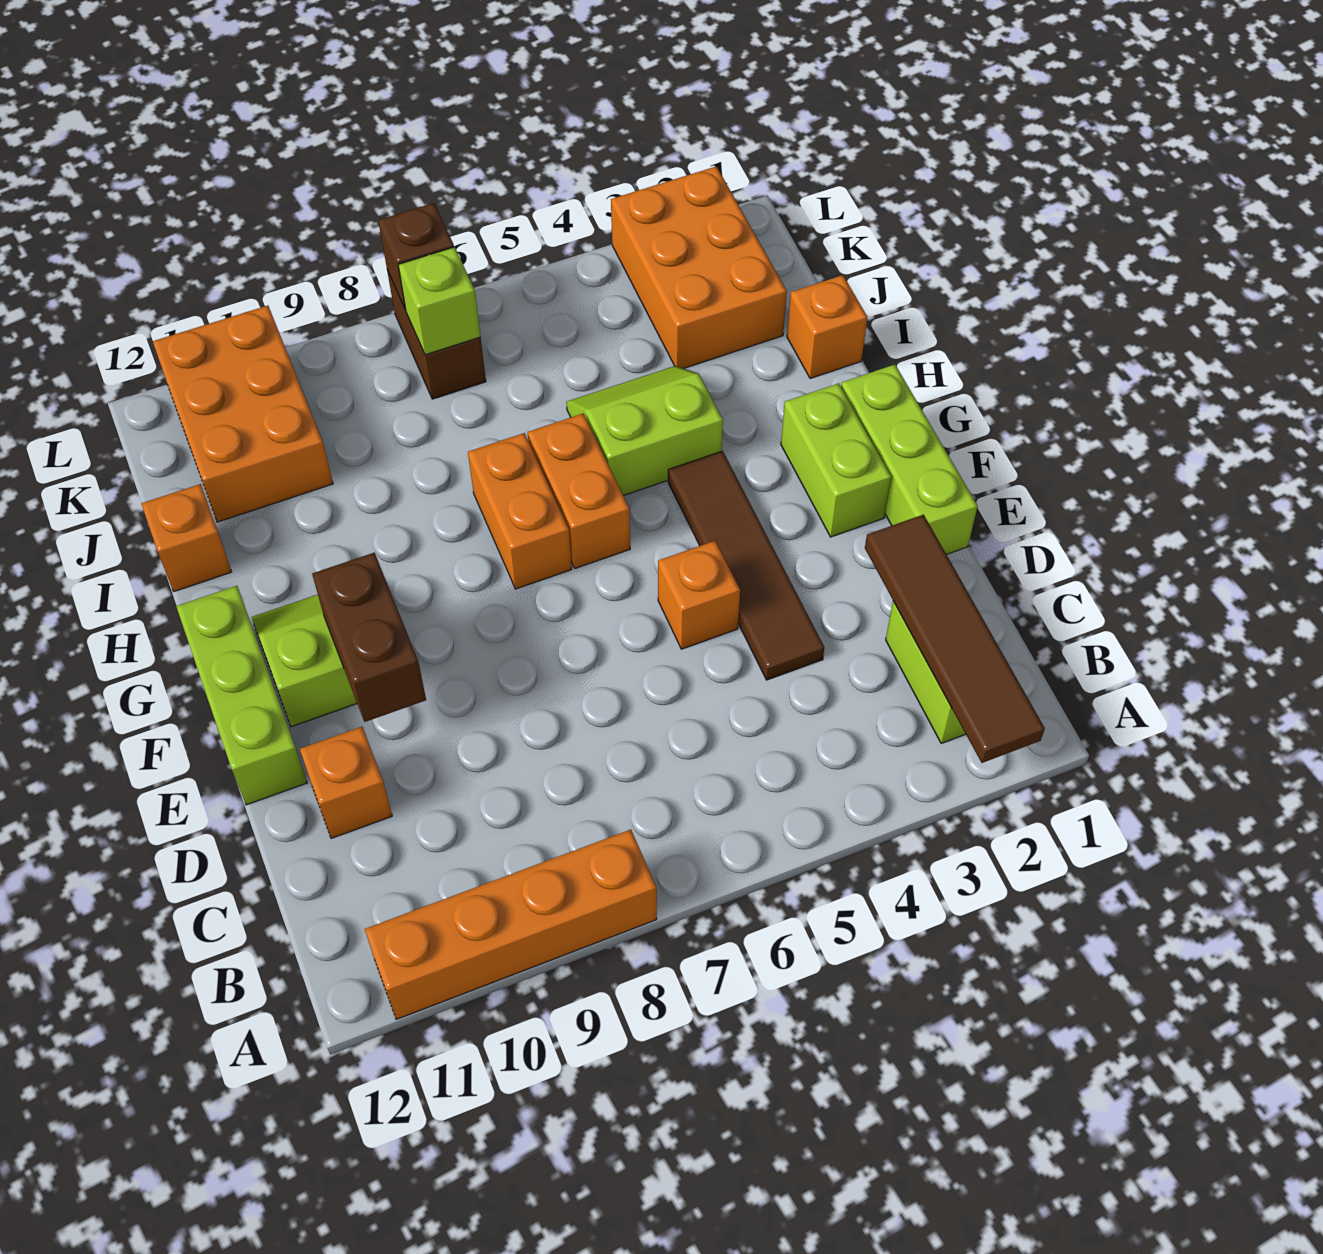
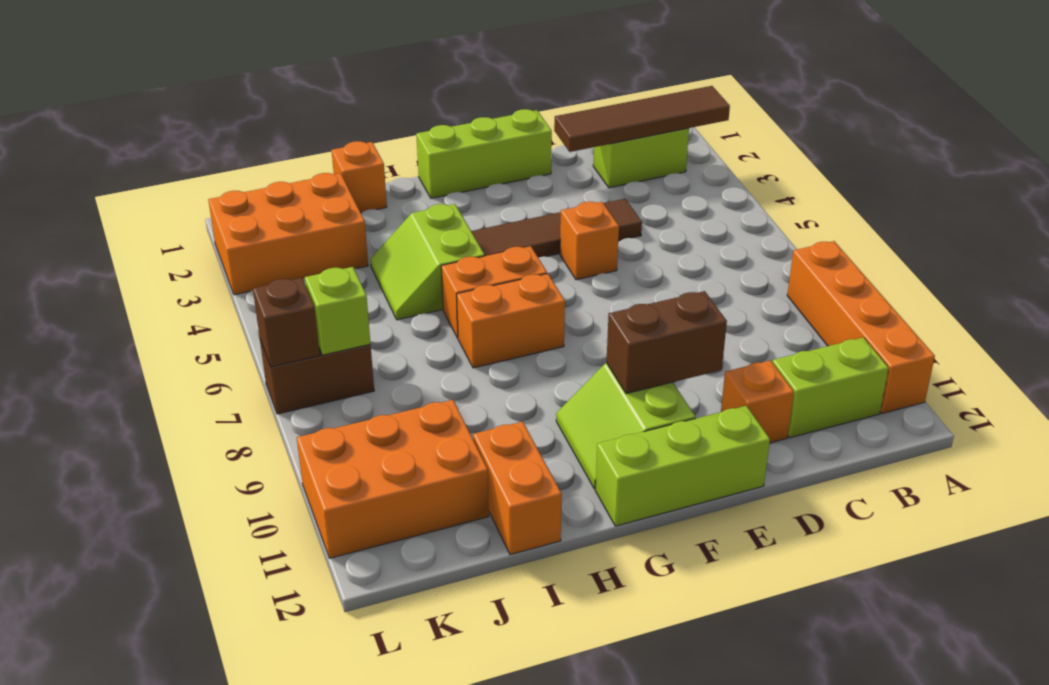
lime 1x2 brick [781,383,891,537] -> lime 1x2 brick moved to [772,338,889,438]
orange 1x1 brick [141,484,232,591] -> orange 1x2 brick [473,422,562,555]

